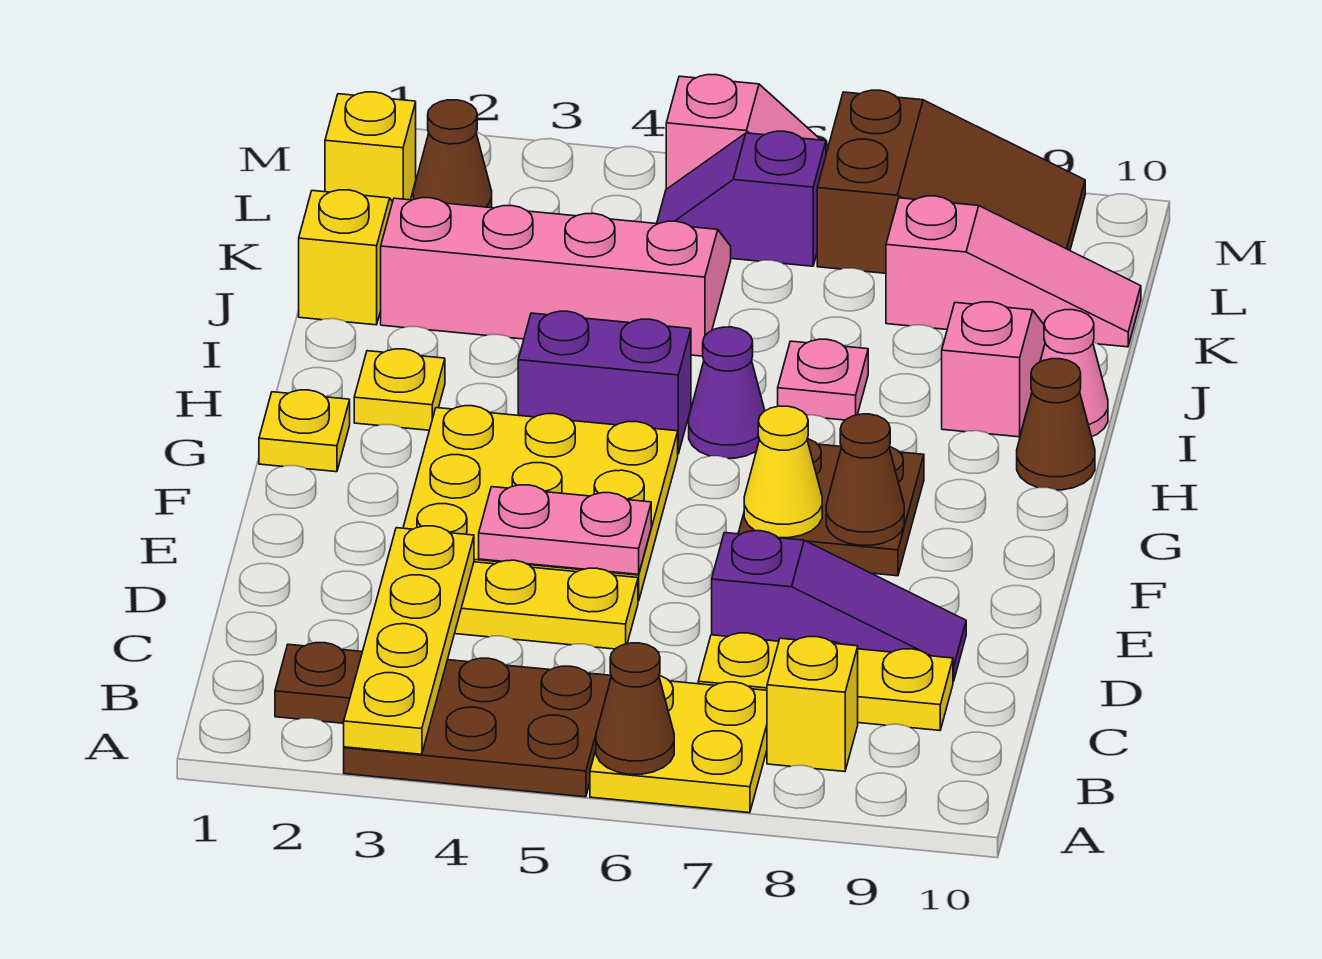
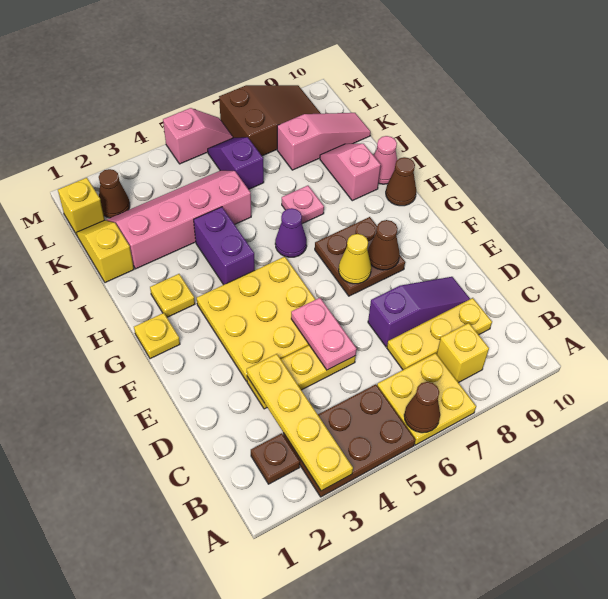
pink 1x2 plate [479,485,651,574] -> pink 1x2 plate turned to [291,298,357,370]
purple 1x2 brick [518,311,691,454] -> purple 1x2 brick turned to [194,207,255,285]
purple 1x2 slope [657,131,826,266] -> purple 1x2 slope turned to [208,137,264,189]

